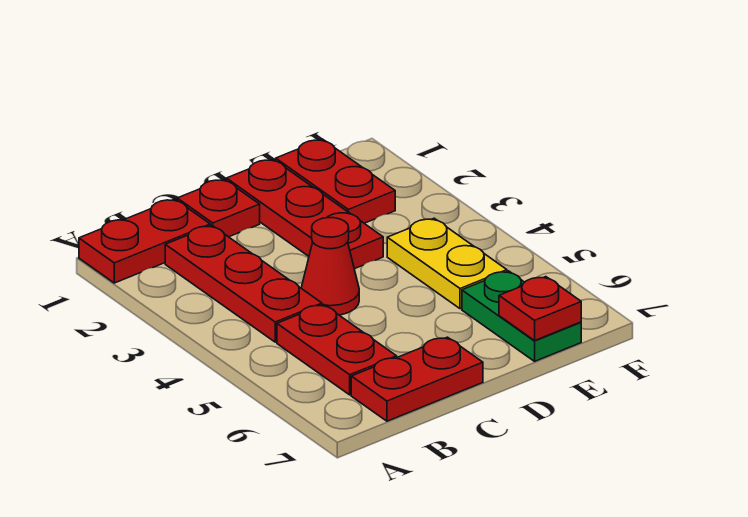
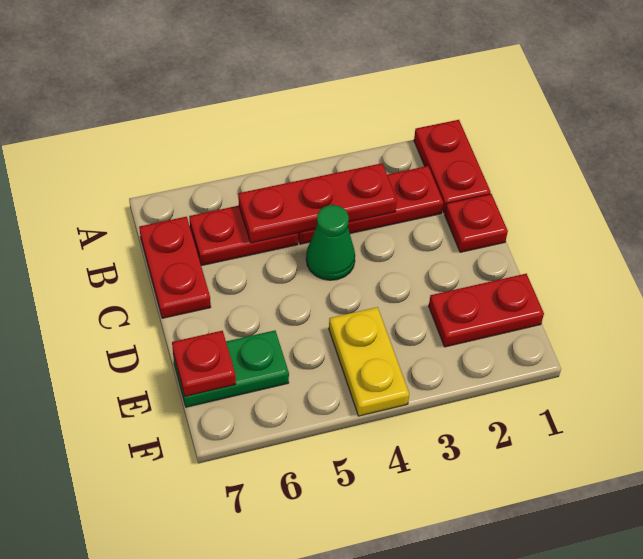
red 1x1 cone [301,218,359,315] -> green 1x1 cone [306,205,355,280]
red 1x3 plate [226,159,383,269] -> red 1x3 plate moved to [238,163,397,243]
yellow 1x2 plate [387,218,507,309] -> yellow 1x2 plate turned to [329,307,409,416]

